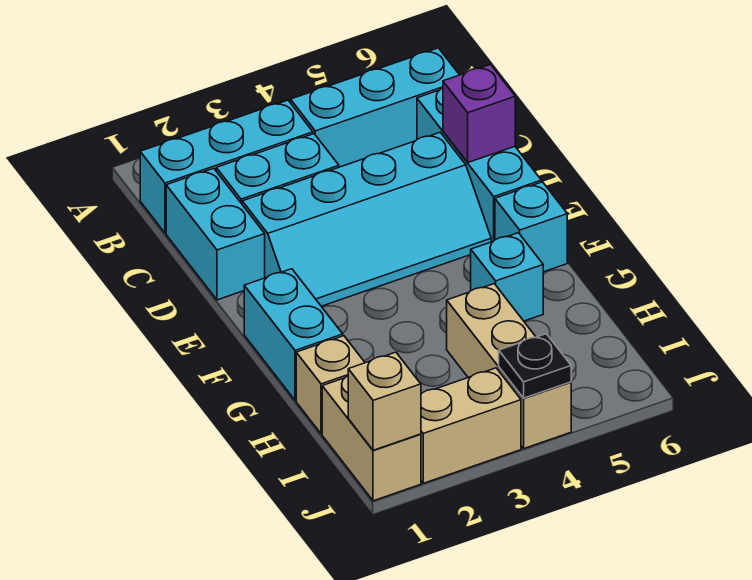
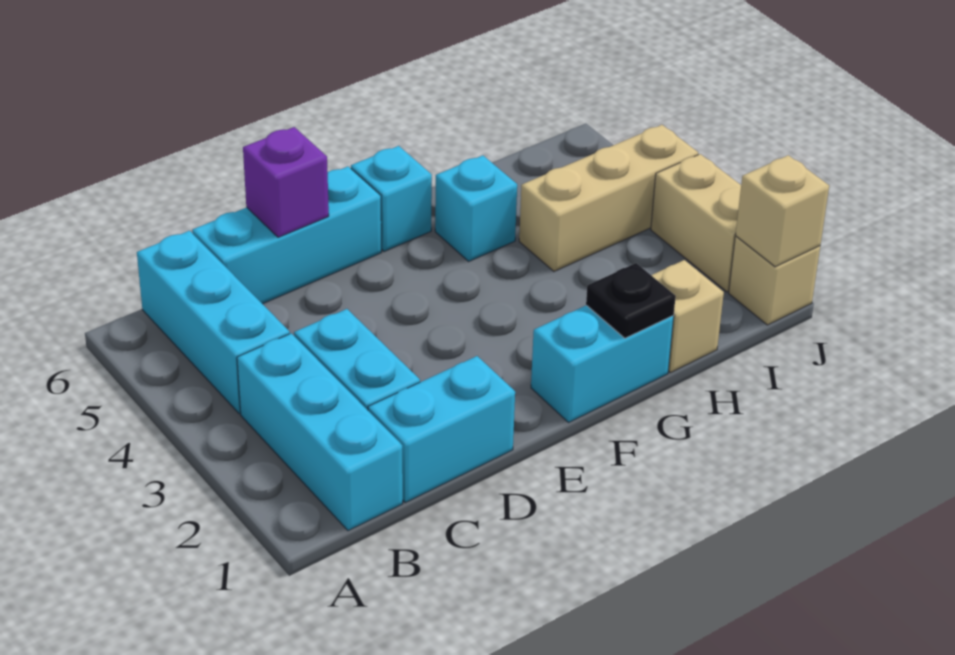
cyan 2x4 slope [242,132,491,306] -> none
tan 1x2 brick [322,376,421,501] -> tan 1x1 brick [729,236,820,325]
black 1x1 plate [499,334,571,398] -> black 1x1 plate moved to [586,263,676,338]

